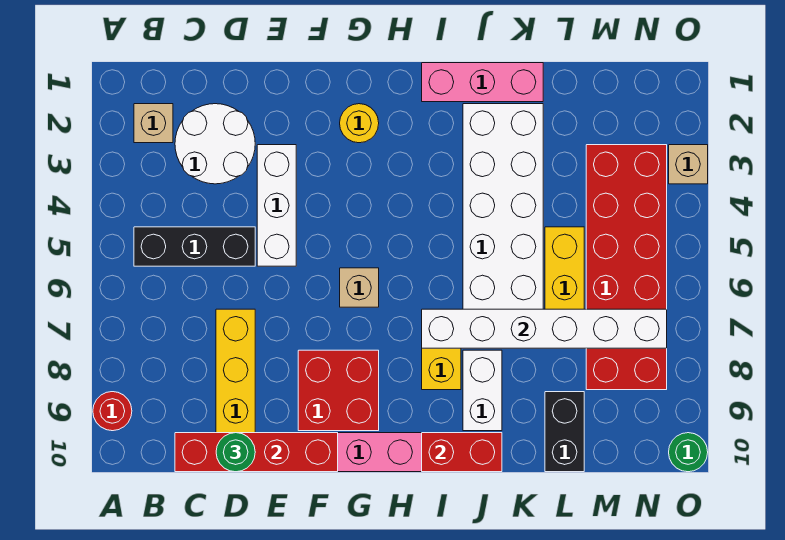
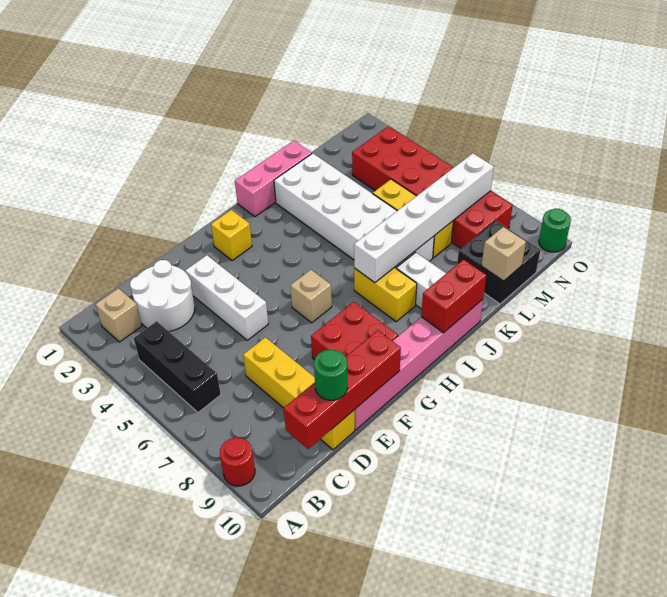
black 1x3 brick [134,227,255,266] -> black 1x3 brick turned to [134,321,221,413]
yellow 1x1 round brick [340,104,379,143] -> yellow 1x1 brick [211,210,252,261]
black 1x2 brick [545,392,584,472] -> black 2x2 brick [457,221,540,304]
tan 1x1 brick [669,145,708,184] -> tan 1x1 brick moved to [482,227,526,281]

